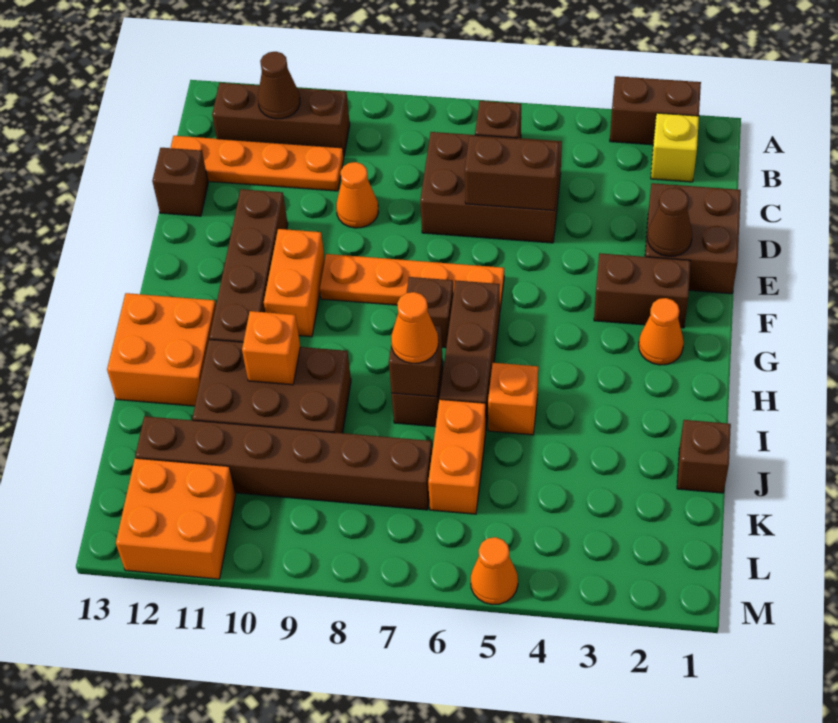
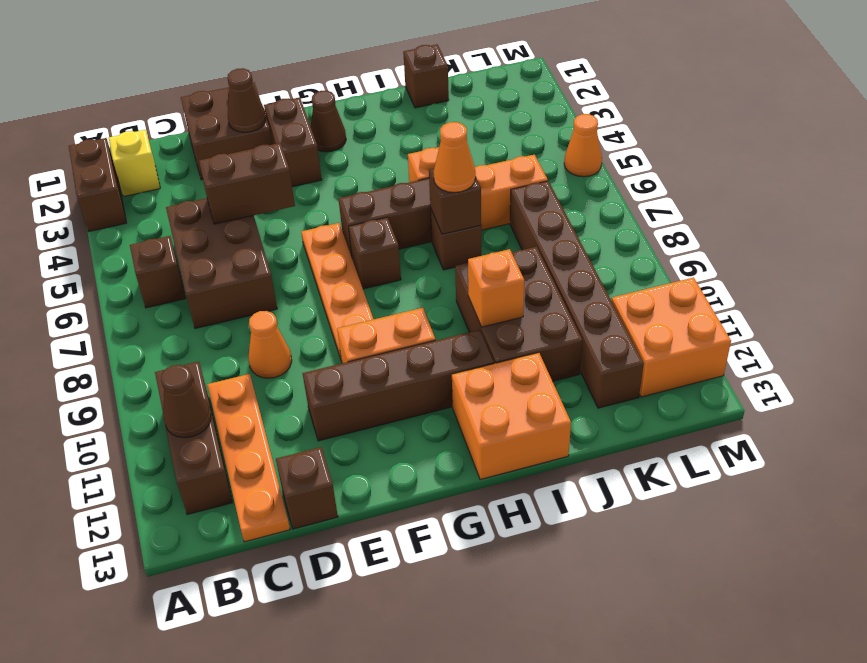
brown 1x2 brick [465,136,559,211] -> brown 1x2 brick turned to [199,143,295,224]
orange 1x1 cone [639,298,684,365] -> brown 1x1 cone [311,91,346,152]

